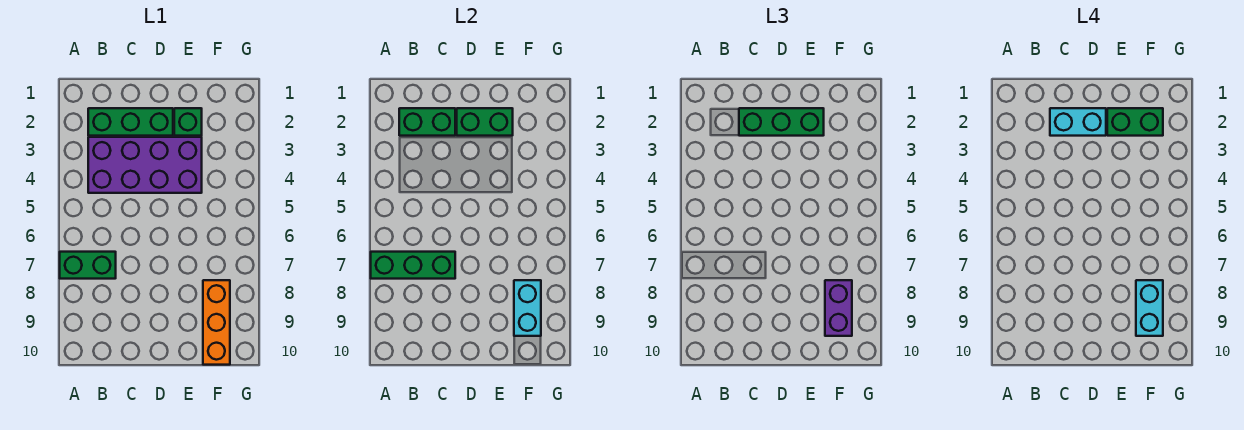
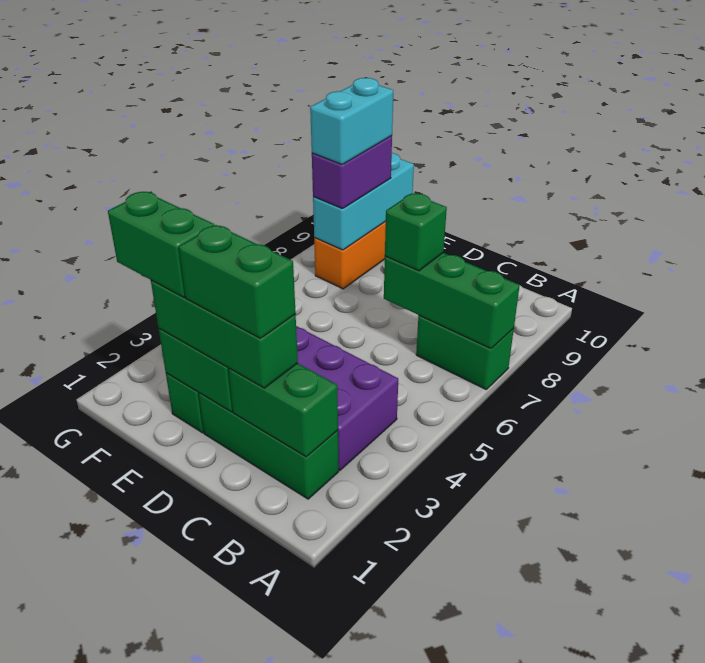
cyan 1x2 brick [1050,108,1106,136] -> green 1x2 brick [179,225,296,338]
none -> green 1x1 brick [385,193,447,271]
cyan 1x2 brick [514,280,541,336] -> cyan 1x3 brick [313,153,414,250]

